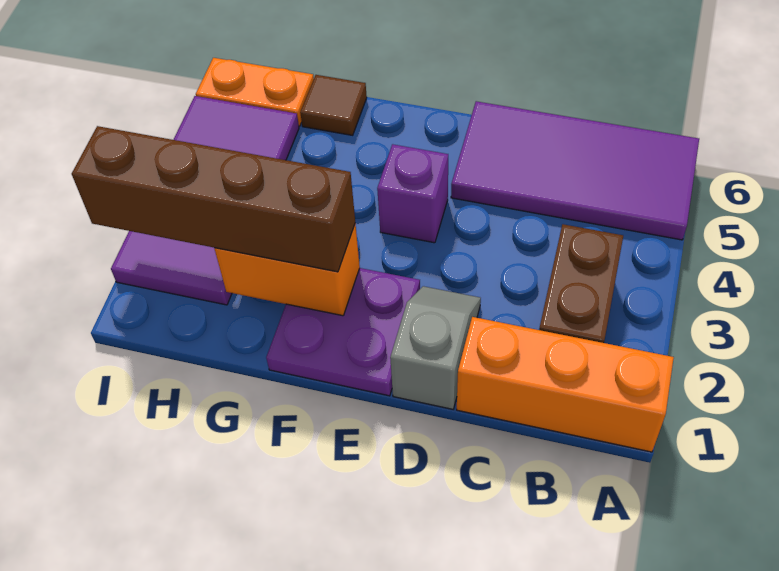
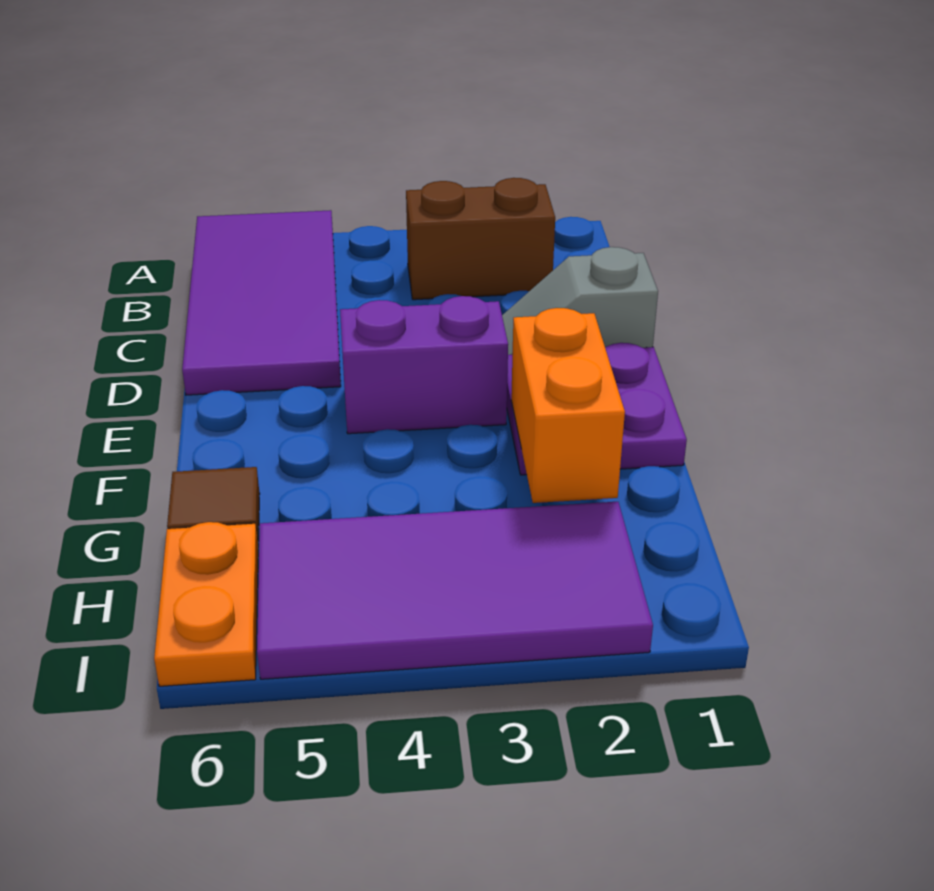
orange 1x3 brick [457,317,674,452] -> none
purple 1x1 brick [377,144,448,243] -> purple 1x2 brick [340,296,508,434]
brown 1x4 brick [72,126,355,272] -> none

